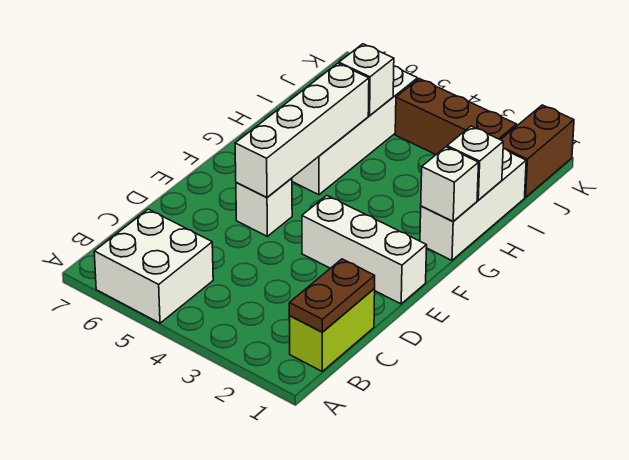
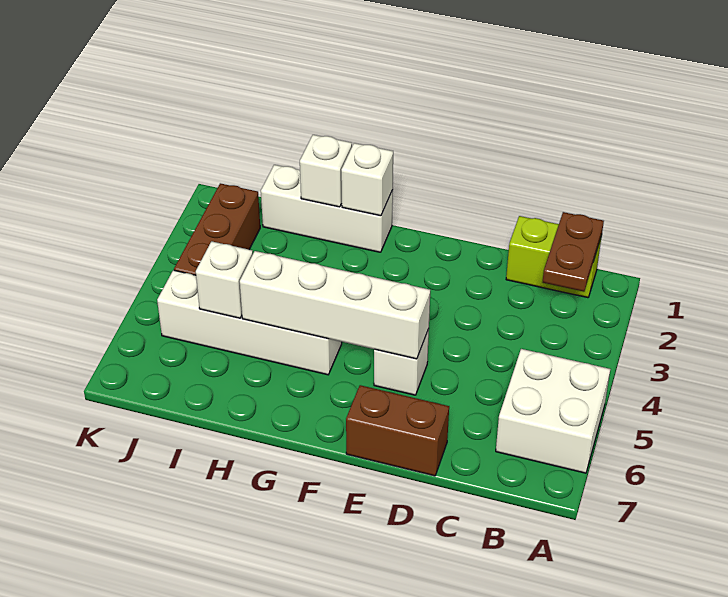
brown 1x2 plate [289,259,375,332] -> brown 1x2 plate turned to [543,212,604,292]
white 1x3 brick [302,195,427,304] -> none
brown 1x2 brick [501,105,574,197] -> brown 1x2 brick moved to [346,385,449,476]

